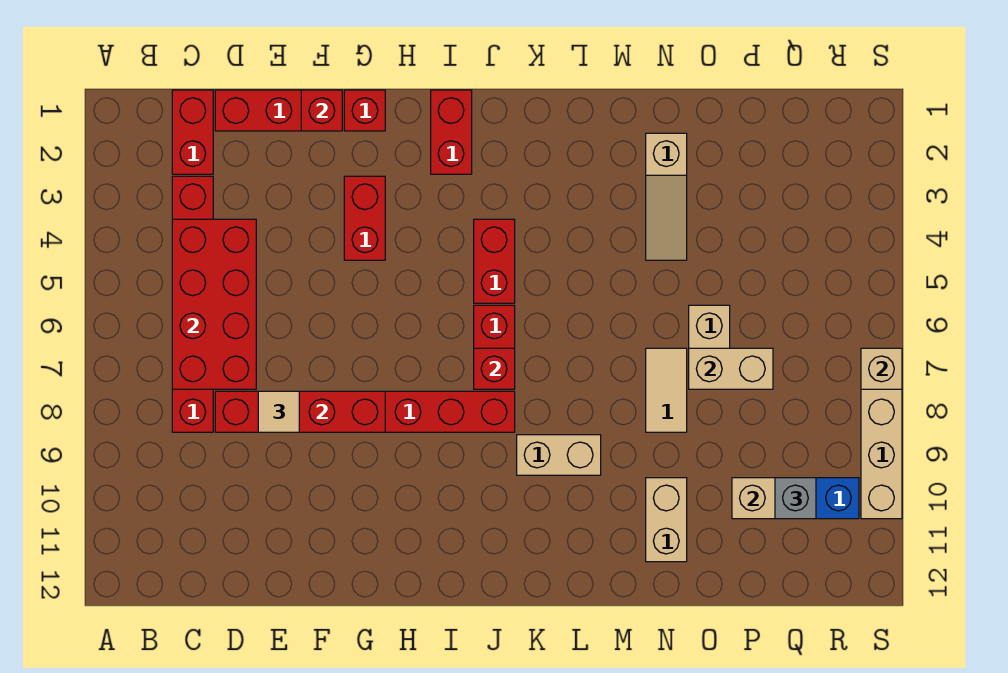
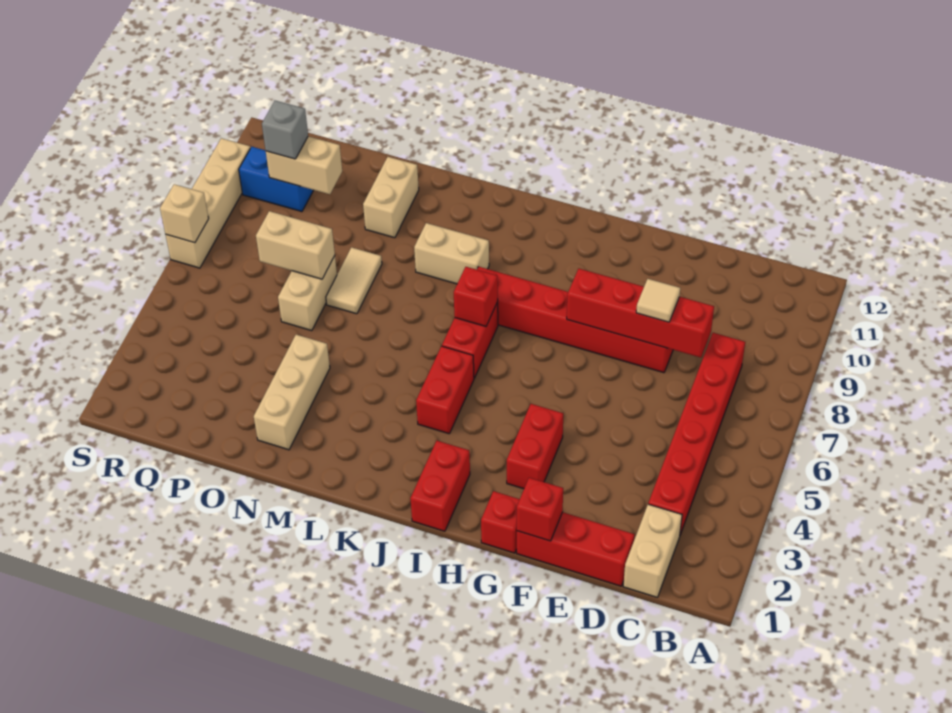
red 1x2 brick [172,90,213,174] -> tan 1x2 brick [623,504,682,597]
red 2x4 brick [172,219,256,389] -> none
tan 1x3 slope [646,133,687,260] -> tan 1x3 brick [254,335,330,450]

